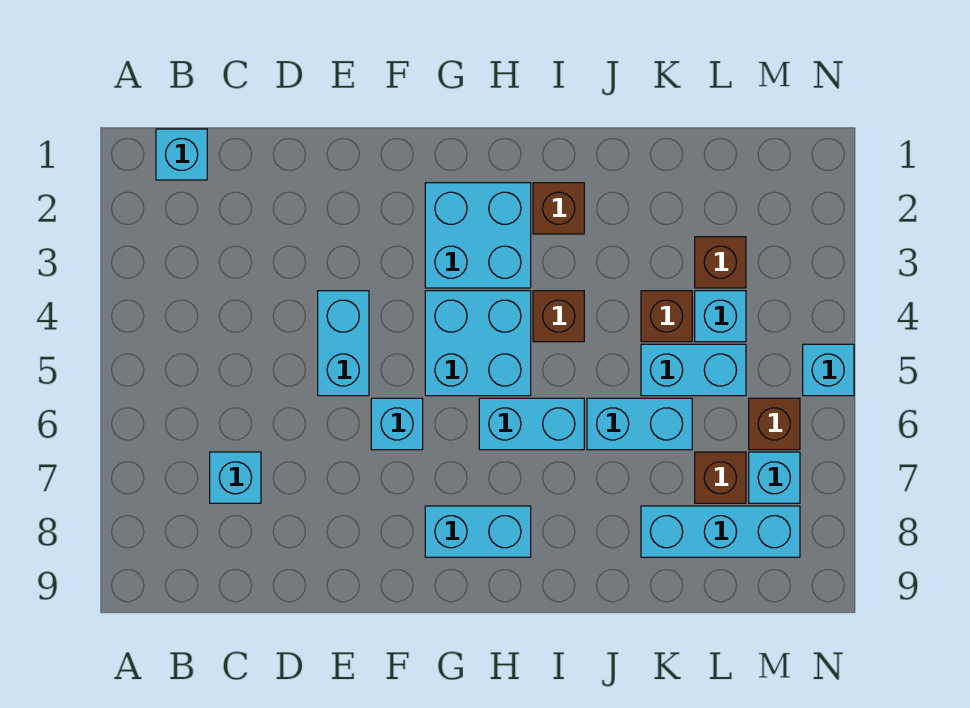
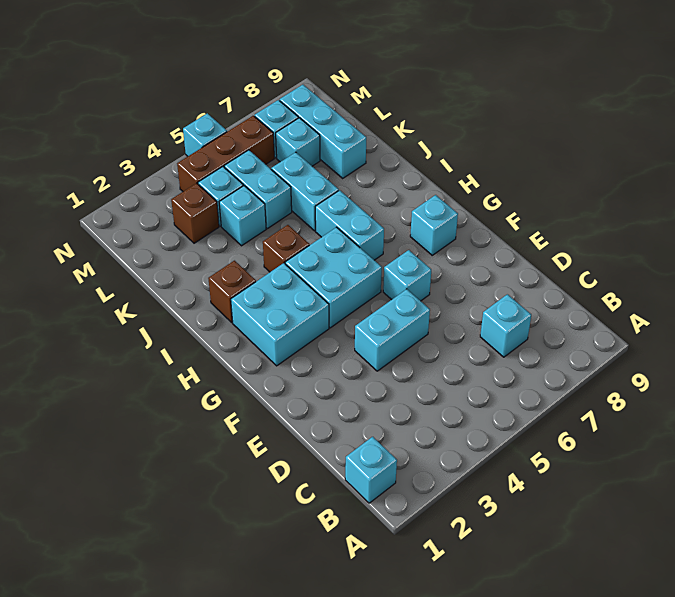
cyan 1x2 brick [425,506,531,557] -> cyan 1x1 brick [410,195,458,255]
brown 1x1 brick [641,291,692,342] -> cyan 1x1 brick [219,186,266,246]
brown 1x1 brick [695,452,746,503] -> cyan 1x1 brick [276,118,320,166]
brown 1x1 brick [749,398,800,450] -> brown 1x3 brick [177,116,274,191]

